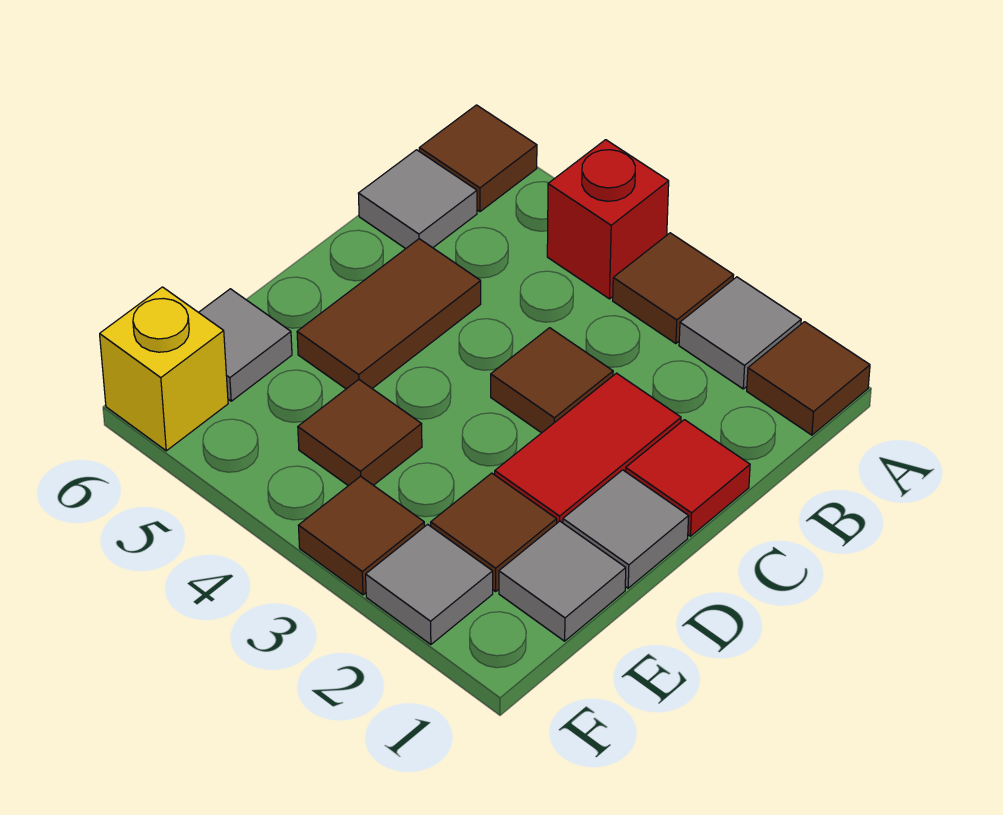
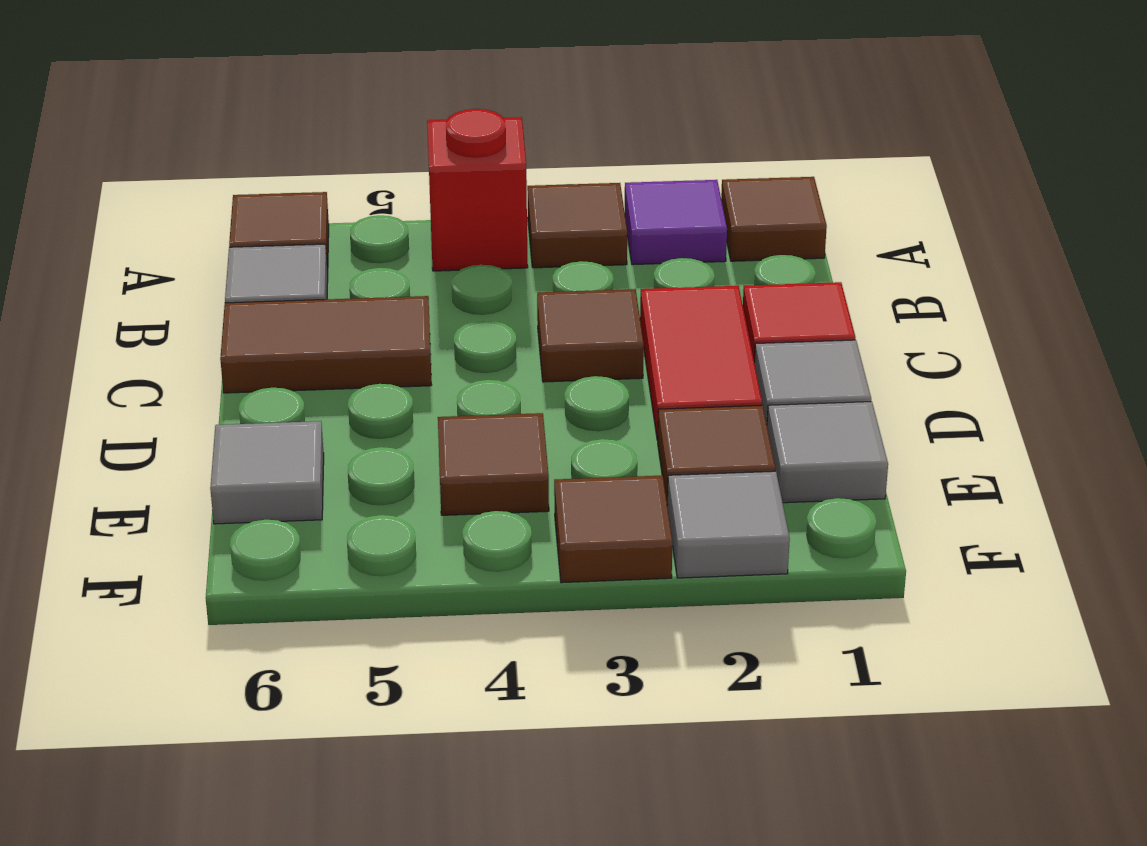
grey 1x1 tile [679,277,801,389] -> purple 1x1 tile [625,180,727,265]
brown 1x2 tile [297,239,481,389] -> brown 1x2 tile turned to [220,296,432,393]
yellow 1x1 brick [100,287,228,451] -> none

